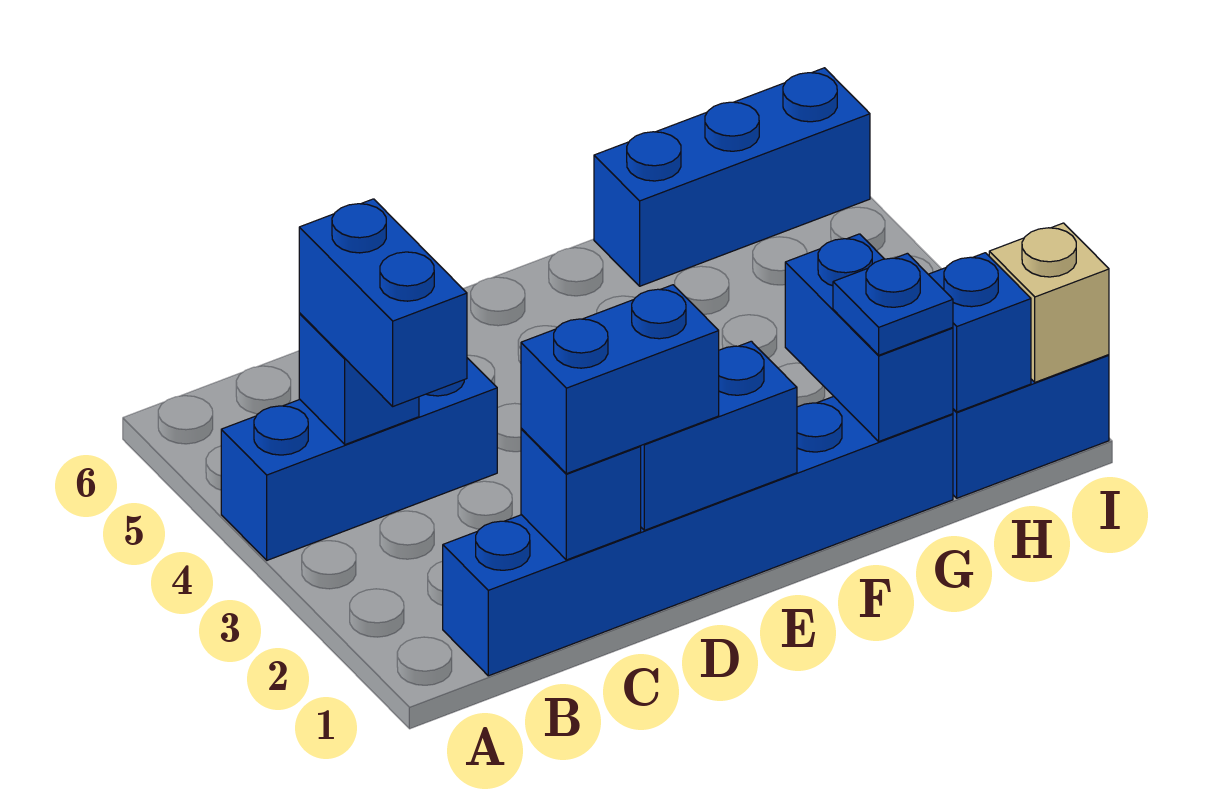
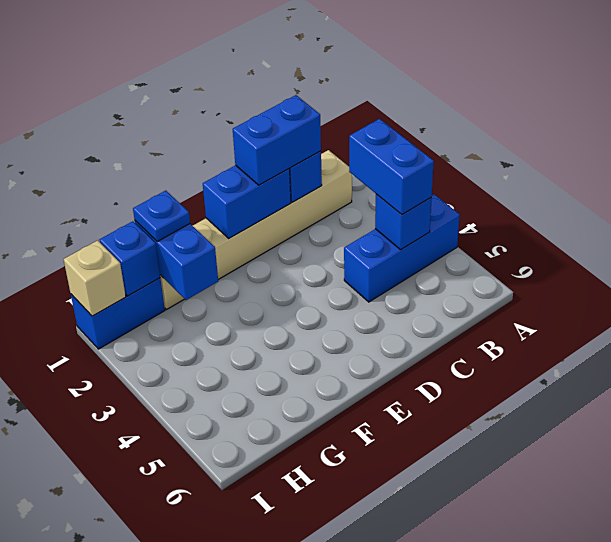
blue 1x6 brick [443,396,953,676] -> tan 1x6 brick [160,150,352,310]
blue 1x3 brick [594,68,870,286] -> none

